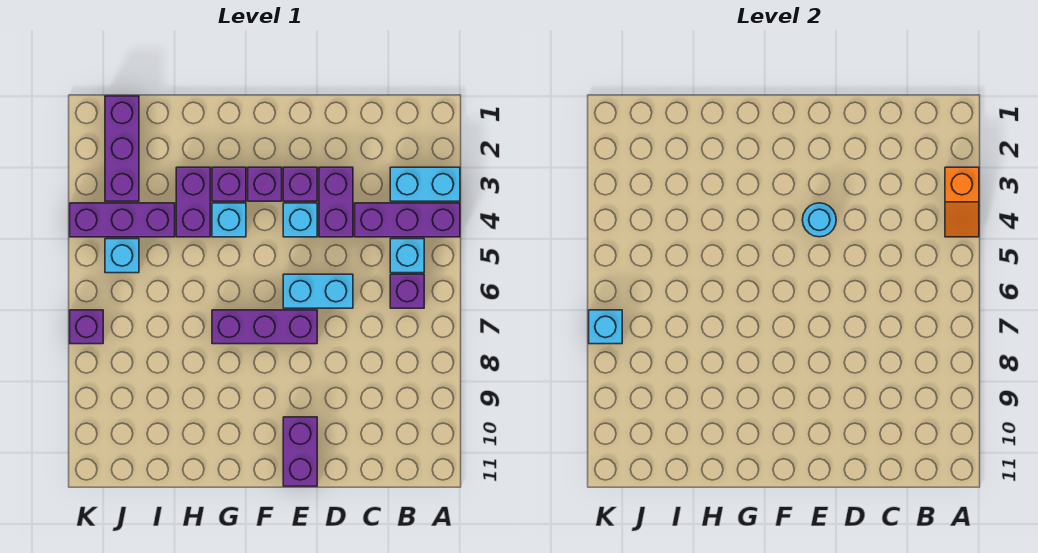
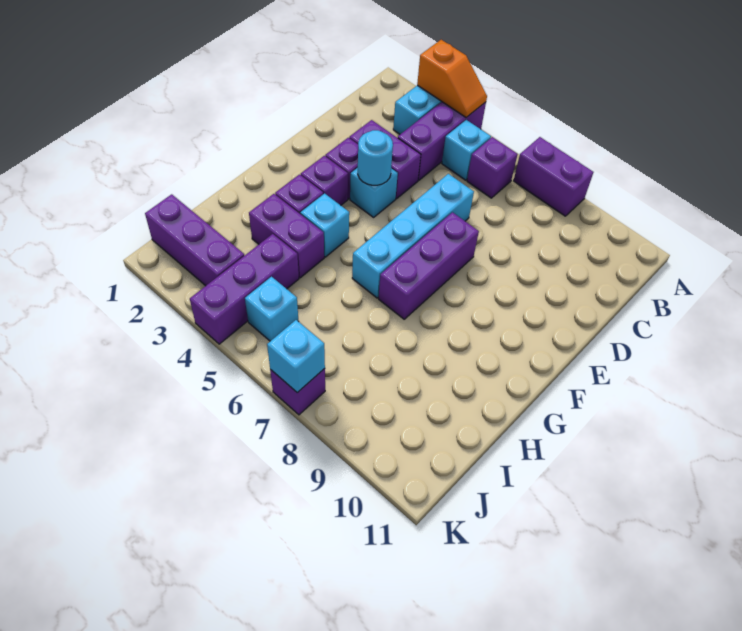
cyan 1x2 brick [283,274,353,308] -> cyan 1x4 brick [352,174,474,298]
purple 1x2 brick [283,417,317,486] -> purple 1x2 brick moved to [514,137,594,216]

